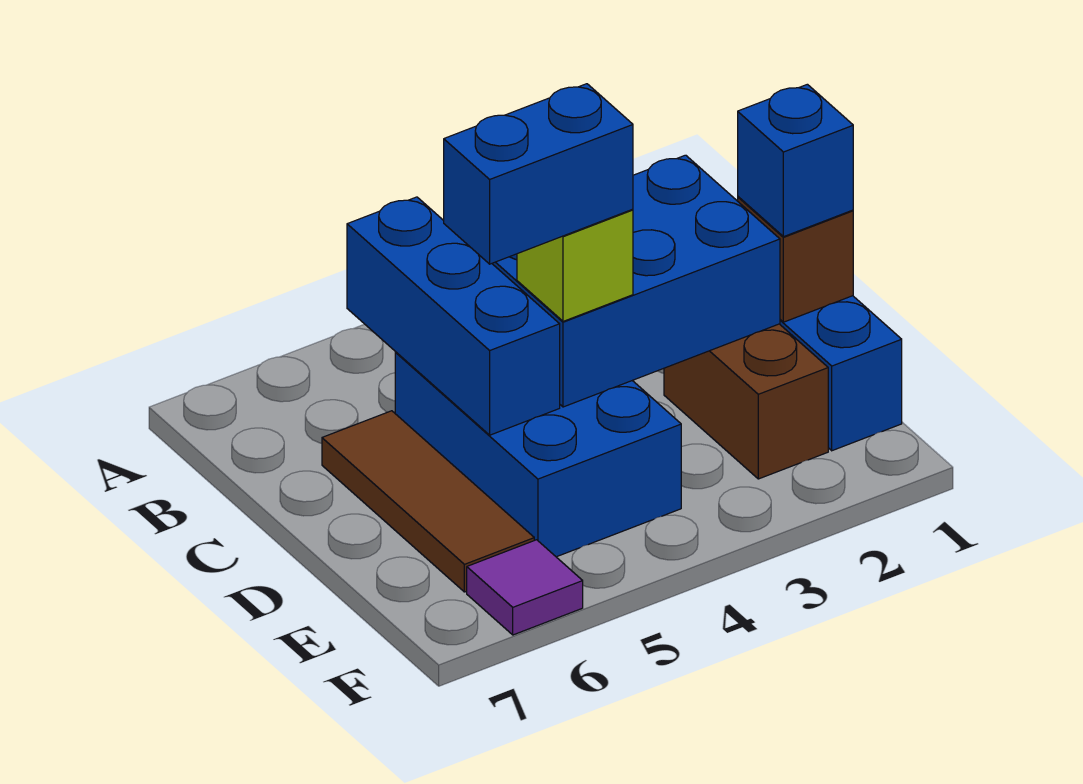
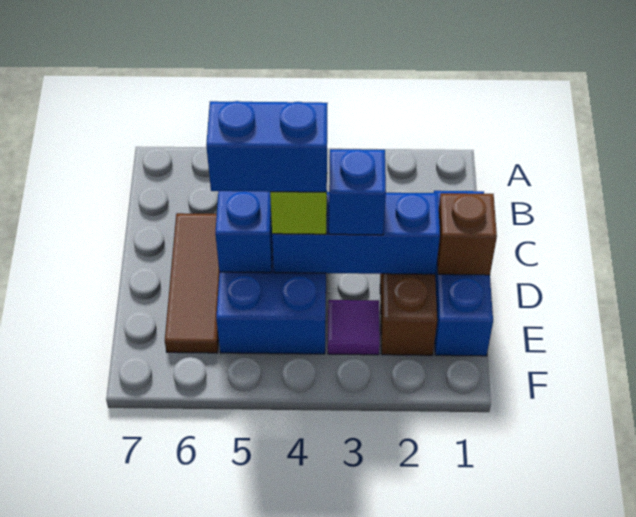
blue 2x3 brick [492,155,780,407] -> blue 1x3 brick [272,192,440,274]
blue 1x1 brick [738,84,853,237] -> blue 1x1 brick moved to [329,149,386,235]
purple 1x1 tile [467,540,583,635] -> purple 1x1 tile moved to [328,300,380,355]

